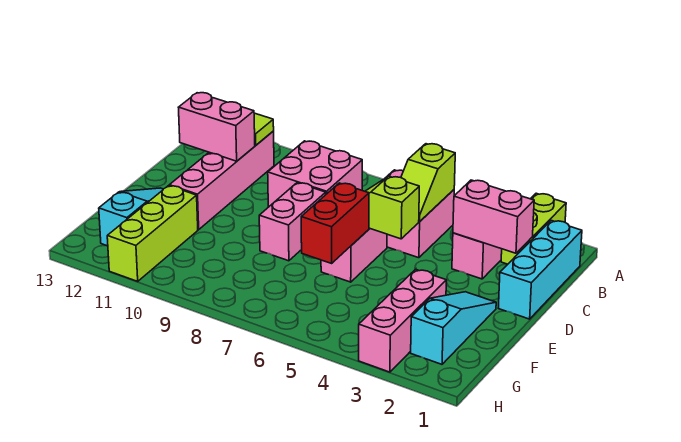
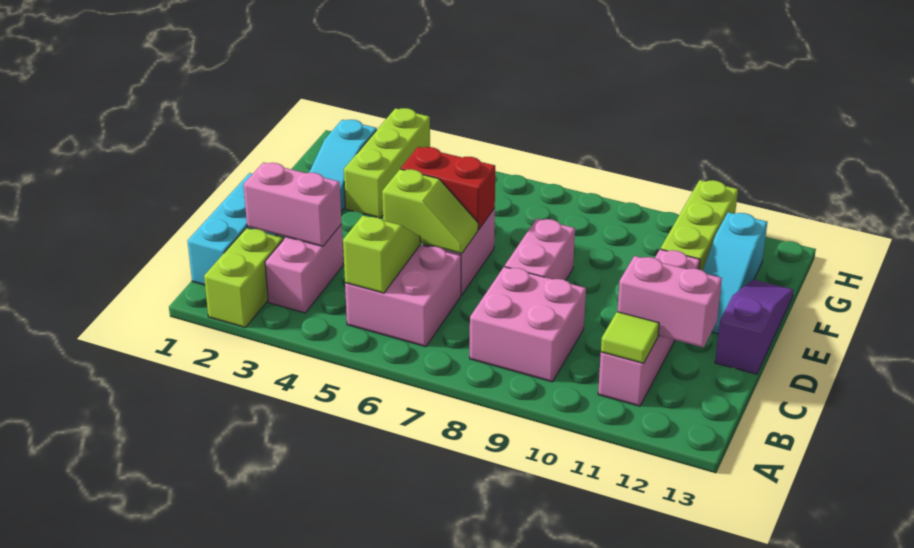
none -> purple 1x3 slope [715,280,794,374]
red 1x2 brick [301,183,369,263] -> red 1x2 brick turned to [401,147,495,230]
pink 1x3 brick [359,269,446,372] -> lime 1x3 brick [344,108,430,218]

